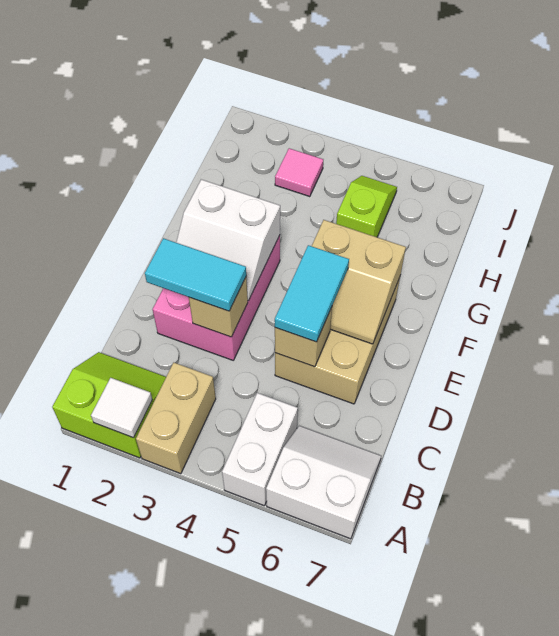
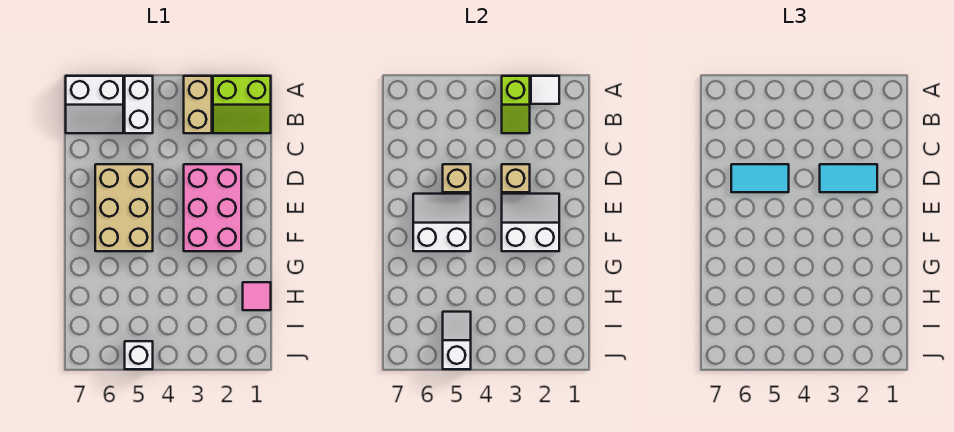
cyan 1x2 tile [275,245,349,342] -> cyan 1x2 tile turned to [731,164,789,192]
tan 2x2 slope [312,220,406,344] -> white 2x2 slope [413,194,471,251]
lime 1x2 slope [336,176,397,237] -> lime 1x2 slope moved to [502,76,530,133]
pink 1x1 tile [275,148,323,197] -> pink 1x1 tile moved to [243,282,271,310]
none -> white 1x2 slope [443,312,471,369]
none -> white 1x1 brick [125,341,153,369]

